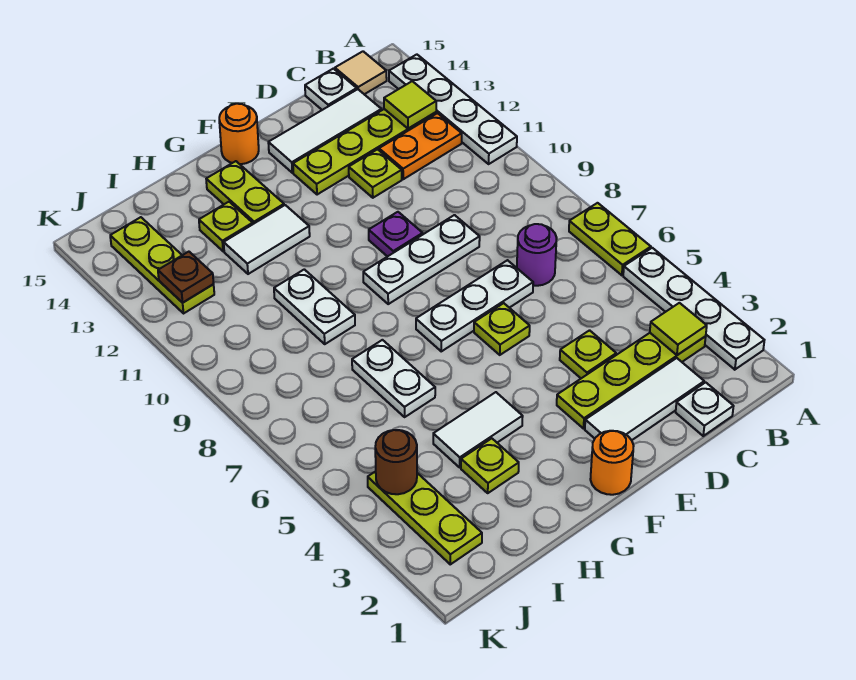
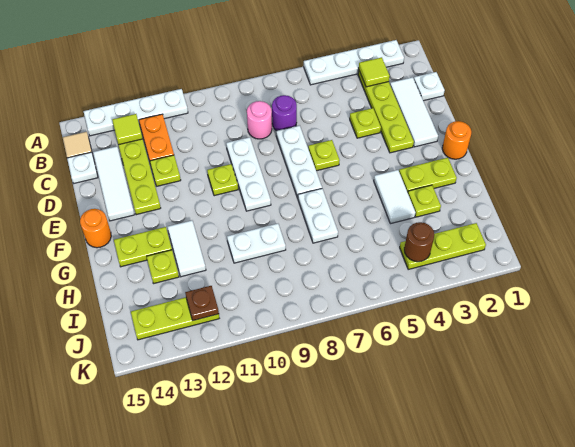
lime 1x2 plate [569,203,651,275] -> lime 1x2 plate moved to [399,158,457,192]
none -> pink 1x1 round brick [247,101,272,139]
purple 1x1 plate [369,212,423,257] -> lime 1x1 plate [207,164,238,196]
white 1x2 plate [352,340,435,417] -> white 1x2 plate turned to [298,189,338,243]

